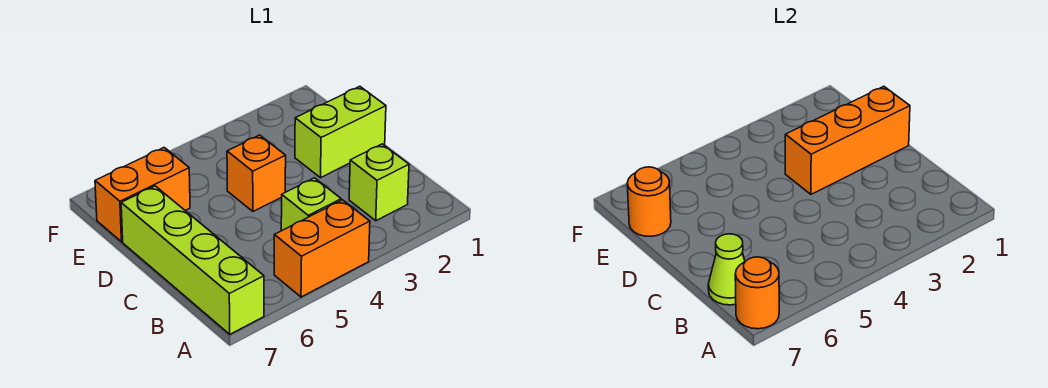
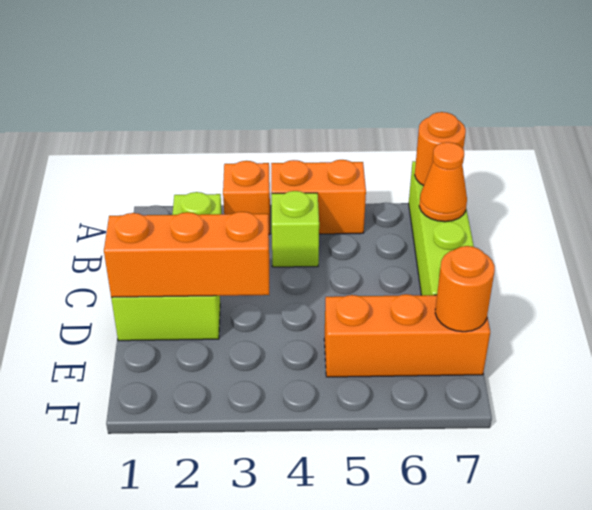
lime 1x1 cone [708,234,745,305] -> orange 1x1 cone [419,142,467,222]
orange 1x1 brick [227,135,286,211] -> orange 1x1 brick moved to [223,161,270,235]
orange 1x2 brick [95,148,190,242] -> orange 1x3 brick [324,294,490,377]

